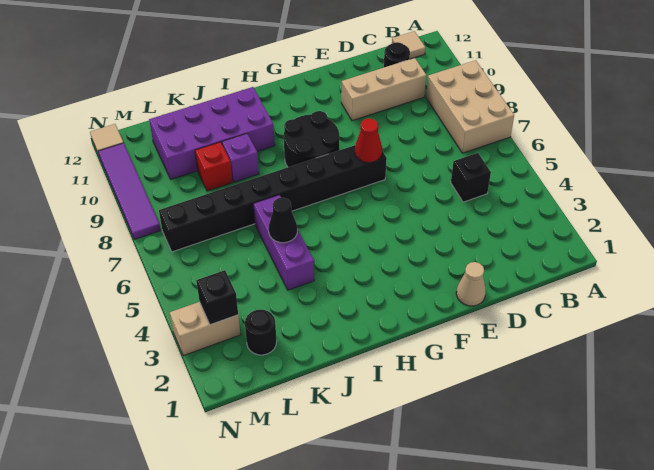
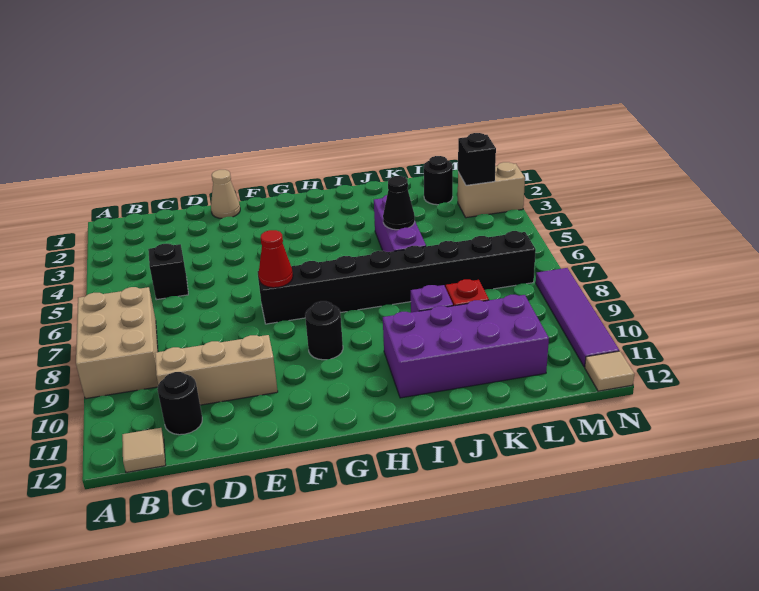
black 2x2 round brick [284,111,339,167] -> black 1x1 round brick [305,301,343,360]

